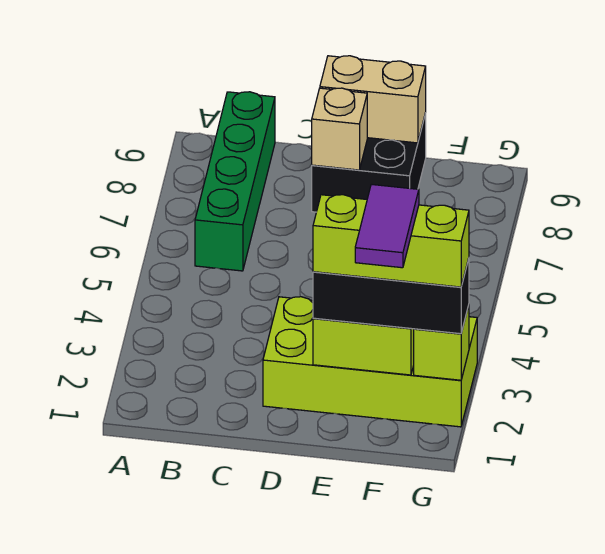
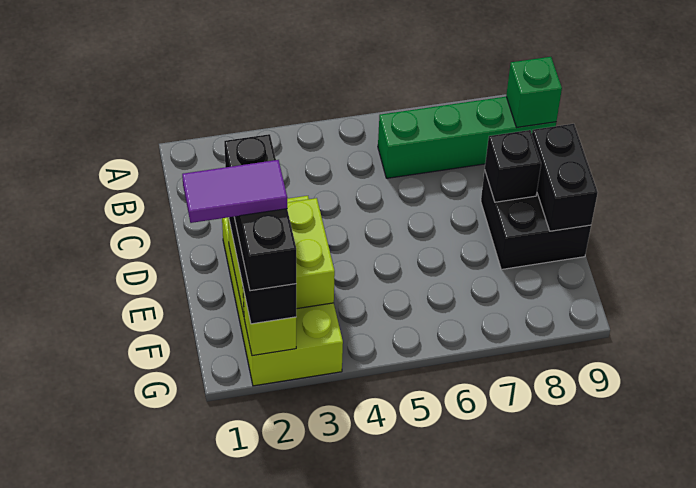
none -> green 1x1 brick [506,57,562,127]
tan 1x1 brick [312,88,367,170] -> black 1x1 brick [485,130,541,202]
tan 1x2 brick [320,56,426,143] -> black 1x2 brick [532,124,598,231]
lime 1x3 brick [313,195,469,287] -> black 1x3 brick [224,134,296,291]

